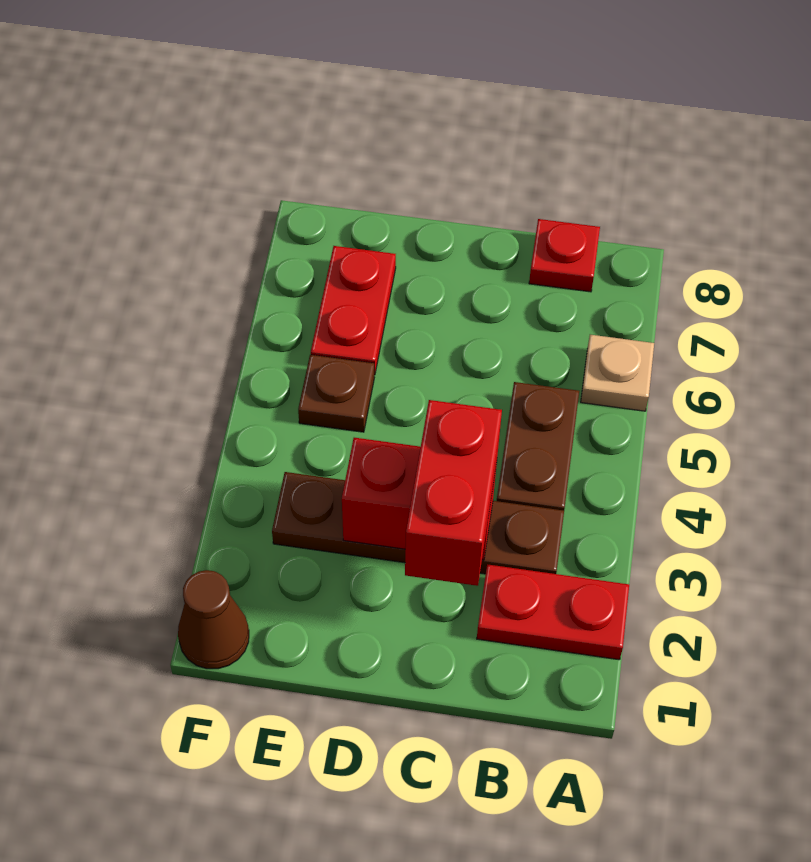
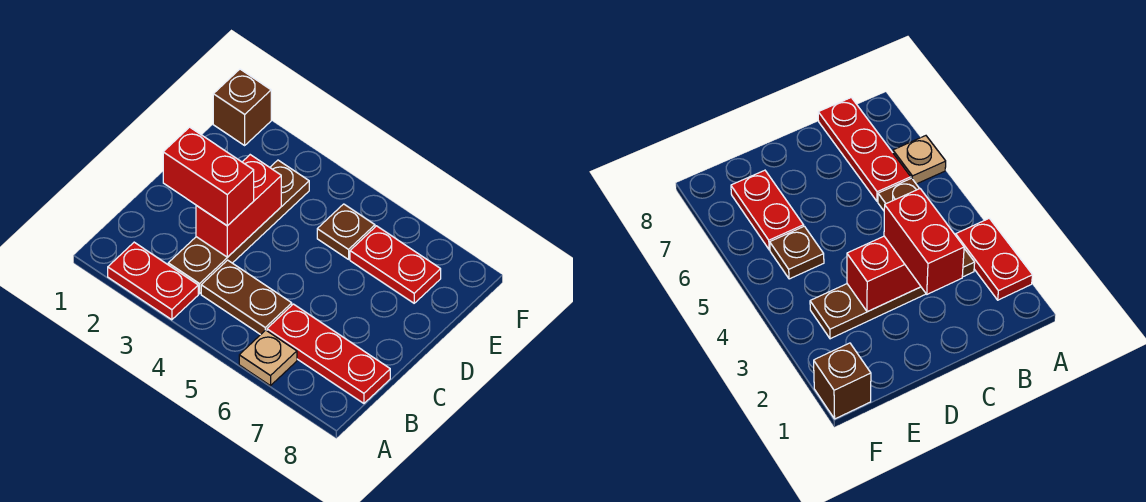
red 1x2 plate [477,564,629,660] -> red 1x2 plate turned to [108,242,198,320]
red 1x1 plate [529,219,600,292] -> red 1x3 plate [267,304,390,403]
brown 1x1 cone [178,570,249,669] -> brown 1x1 brick [213,69,271,145]

